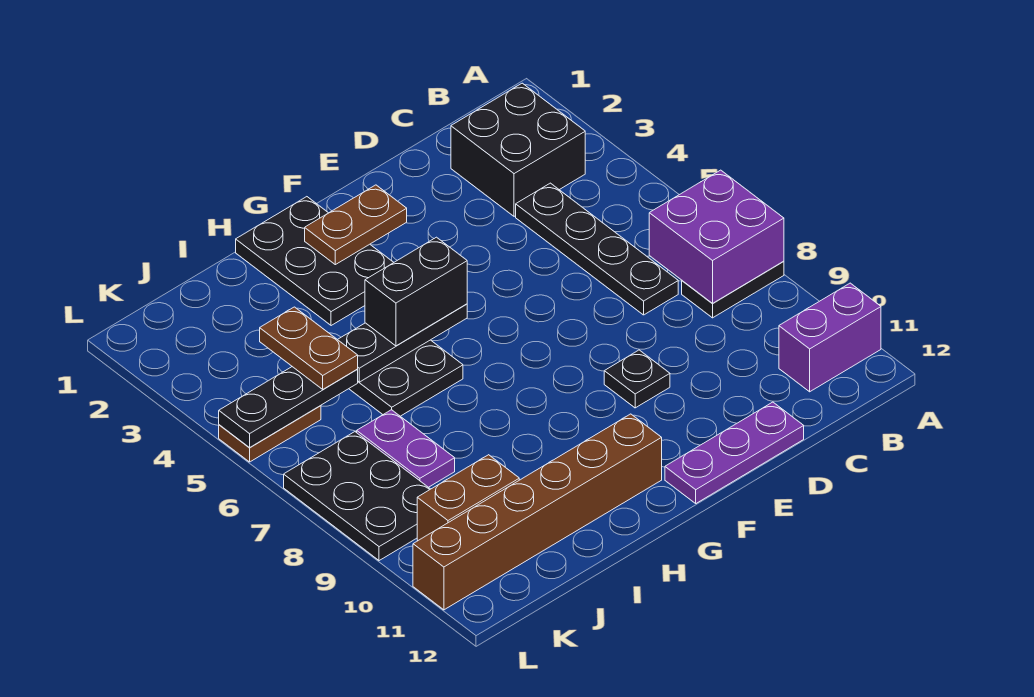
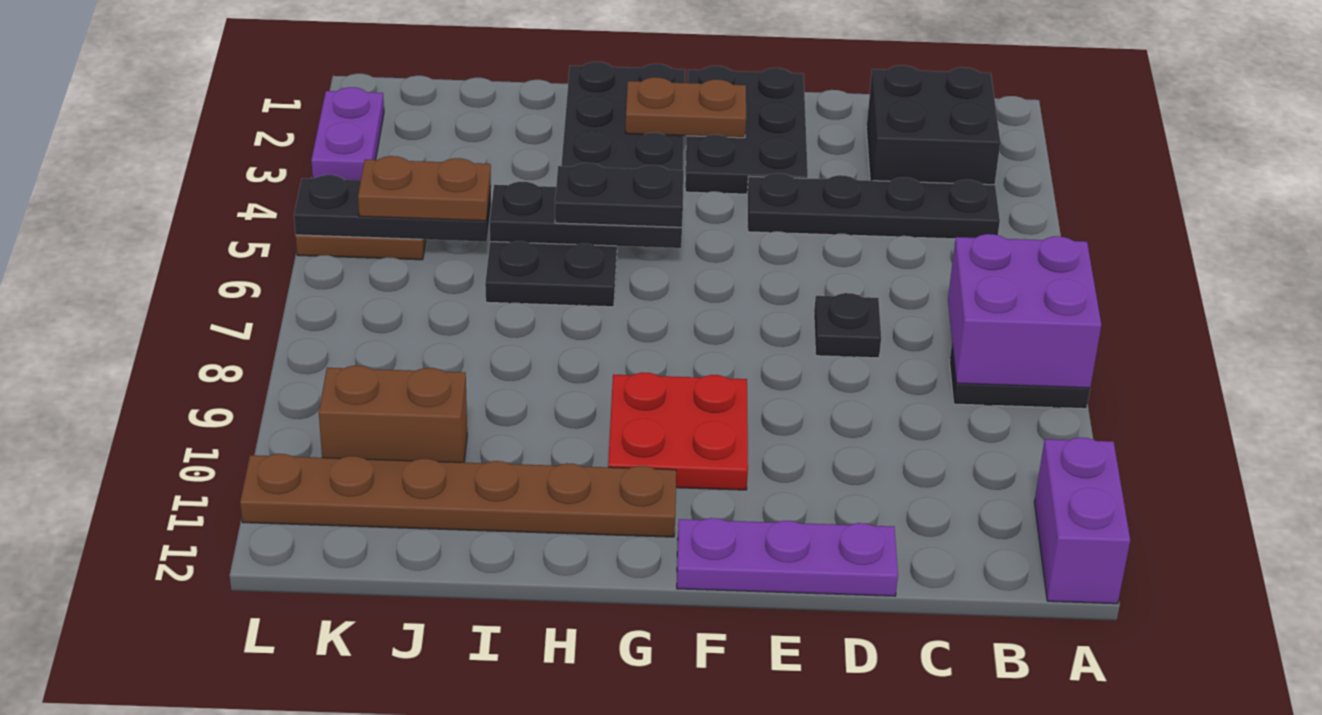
purple 1x2 brick [779,283,881,392] -> purple 1x2 brick turned to [1034,437,1130,604]
black 1x4 plate [516,183,678,315] -> black 1x4 plate turned to [747,173,1000,239]
black 1x1 plate [604,350,670,408] -> black 1x1 plate moved to [814,293,881,358]
none -> red 2x2 plate [608,372,748,490]
black 1x2 brick [365,237,467,346] -> black 1x2 plate [555,163,684,227]
brown 1x6 brick [413,414,662,610] -> brown 1x6 plate [240,454,676,537]
brown 1x2 plate [260,307,358,389] -> brown 1x2 plate turned to [358,156,491,221]
purple 1x2 plate [357,410,455,487] -> purple 1x2 plate moved to [311,87,384,180]
black 2x3 plate [284,432,430,561] -> black 2x3 plate moved to [685,66,808,194]

